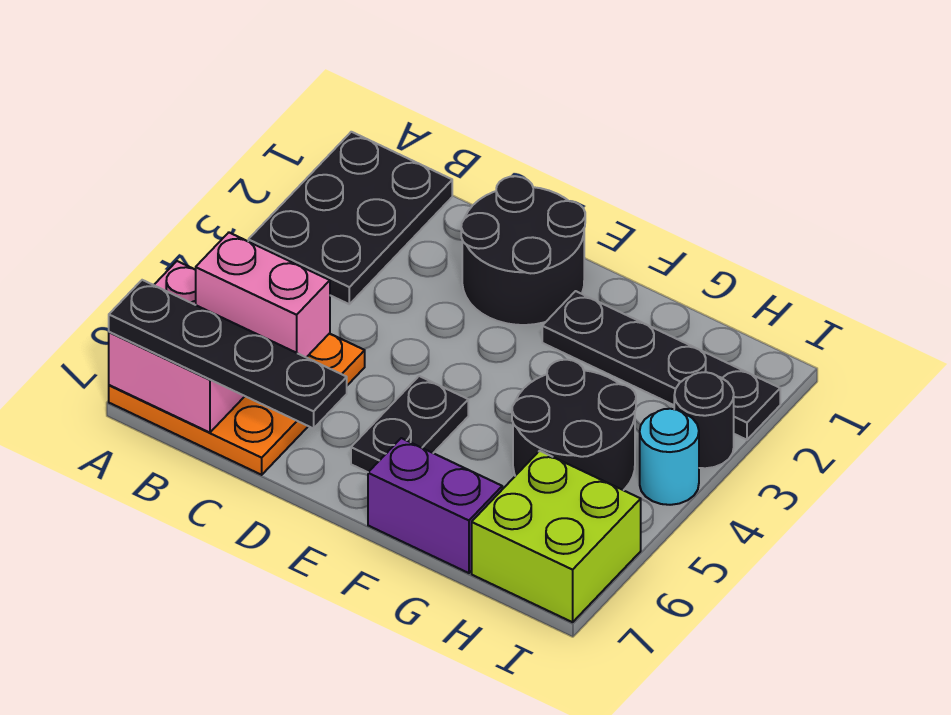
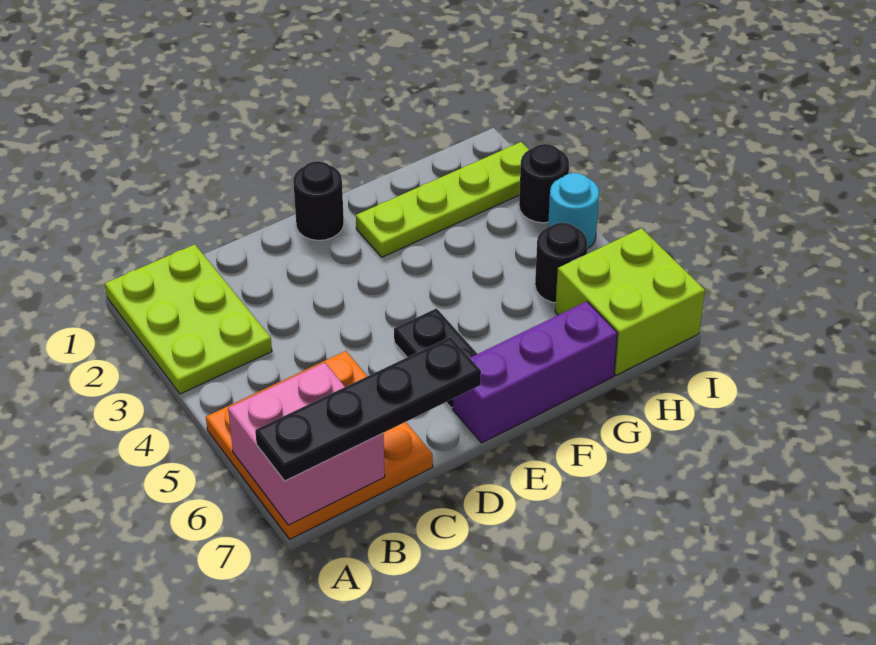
black 2x3 plate [248,132,452,304] -> lime 2x3 plate [105,244,272,394]
pink 1x2 brick [196,233,330,357] -> none
black 2x2 round brick [461,176,585,325] -> black 1x1 round brick [293,161,344,240]
black 1x4 plate [542,291,780,440] -> lime 1x4 plate [356,142,529,257]
purple 1x2 brick [368,438,502,573] -> purple 1x3 brick [453,302,618,443]
black 2x2 round brick [512,360,636,490] -> black 1x1 round brick [535,223,588,303]

